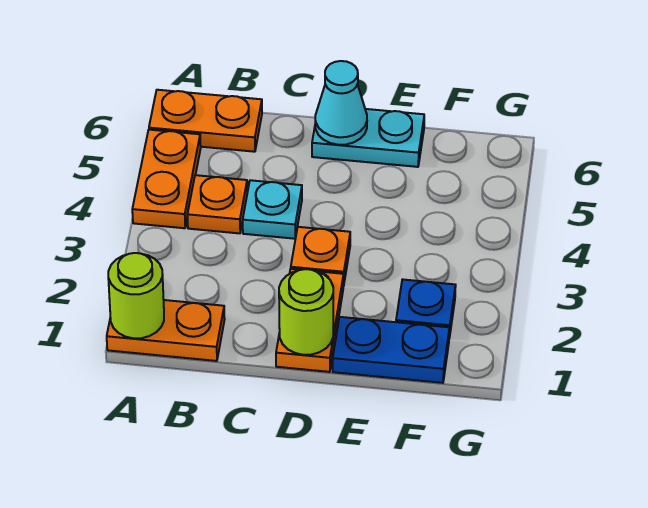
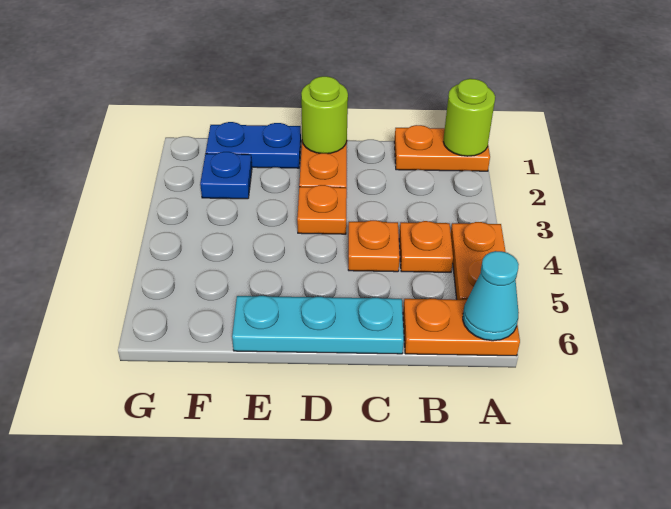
cyan 1x1 plate [243,180,302,239] -> orange 1x1 plate [348,220,400,272]
cyan 1x2 plate [312,109,424,167] -> cyan 1x3 plate [232,296,404,354]
cyan 1x1 cone [315,61,367,145] -> cyan 1x1 cone moved to [463,251,519,341]

